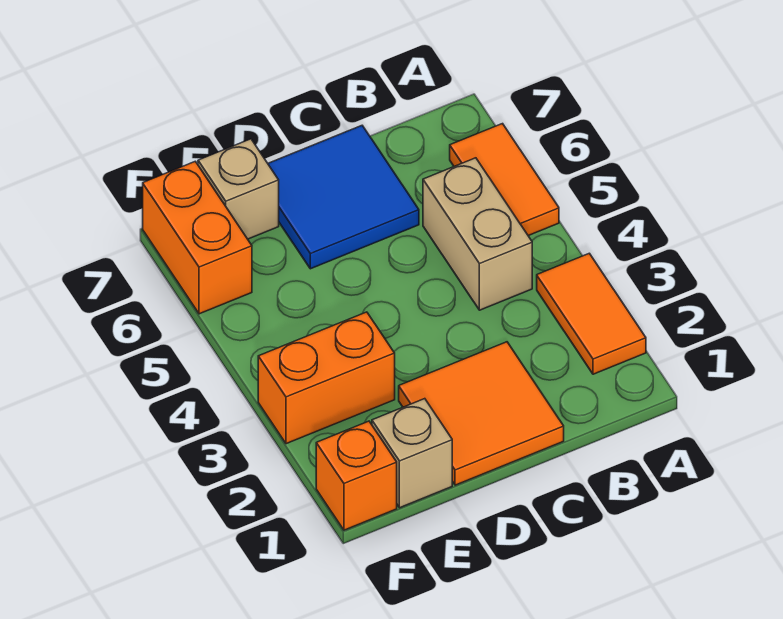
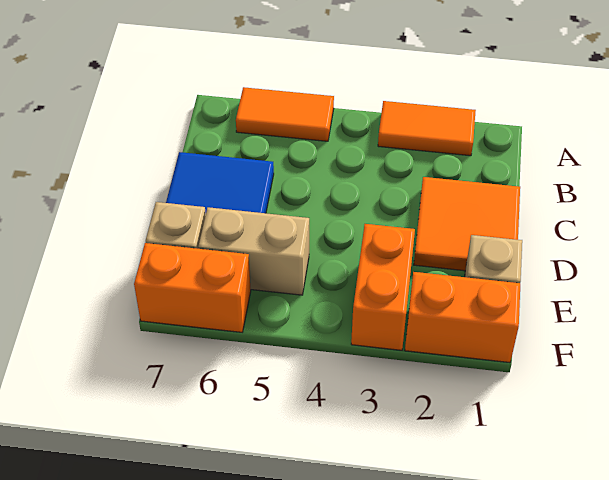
tan 1x2 brick [423,158,532,310] -> tan 1x2 brick moved to [198,207,309,295]
orange 1x1 brick [316,421,397,530] -> orange 1x2 brick [405,272,520,363]

